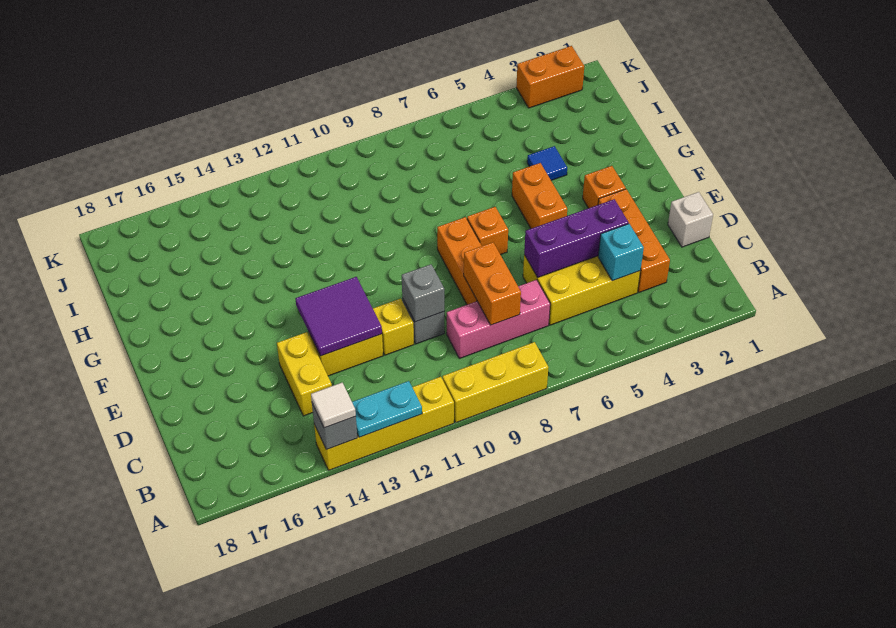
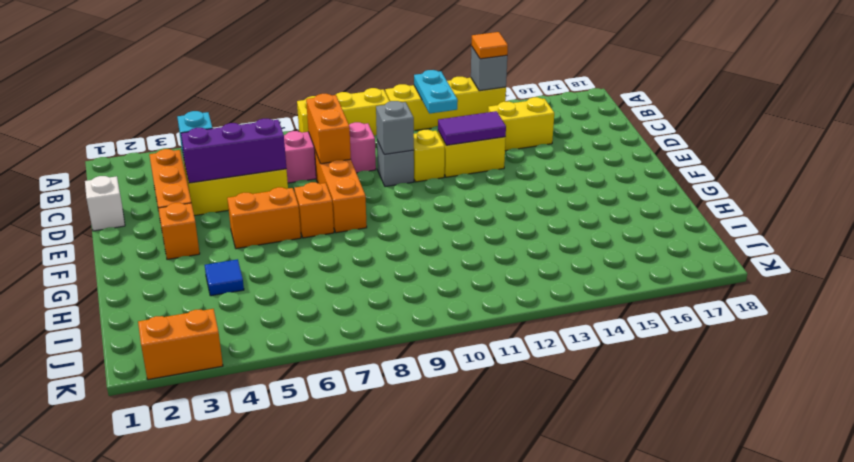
cyan 1x2 plate [352,381,422,437] -> cyan 1x2 plate turned to [414,70,458,114]
white 1x1 tile [311,383,356,428] -> orange 1x1 tile [471,32,508,59]
yellow 1x2 brick [277,332,332,416] -> yellow 1x2 brick turned to [488,97,554,151]
purple 2x2 tile [295,277,382,356] -> purple 1x2 tile [438,111,506,145]
orange 1x2 brick [512,163,567,229] -> orange 1x2 brick turned to [227,187,301,249]

